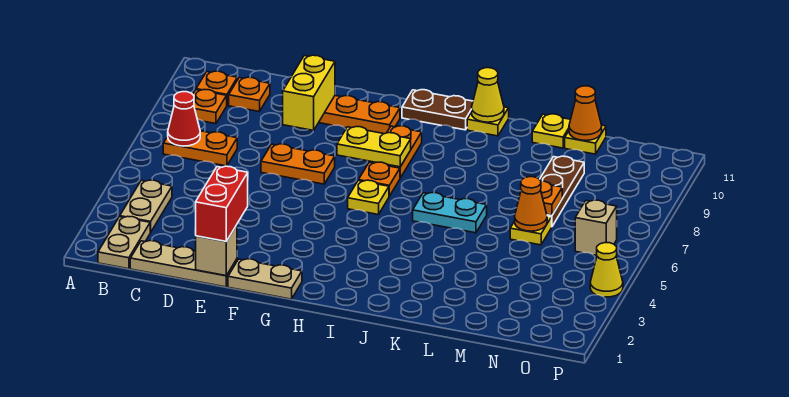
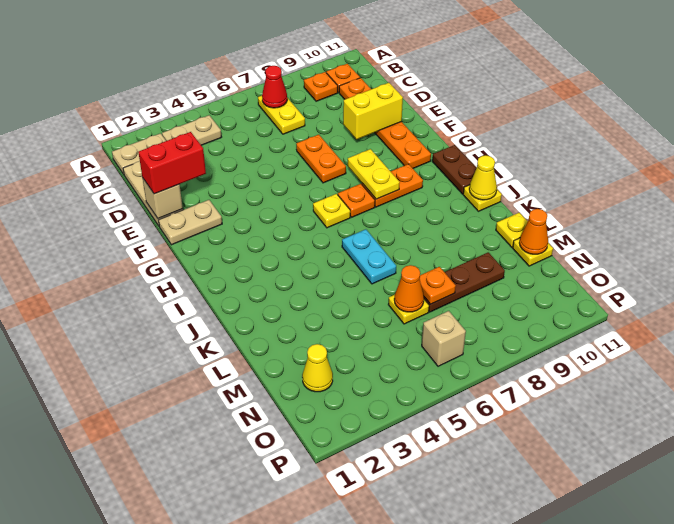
orange 1x2 plate [163,131,237,166] -> yellow 1x2 plate [258,96,305,134]
tan 1x2 plate [228,259,302,299] -> tan 1x2 plate turned to [159,200,222,245]
yellow 1x1 cone [590,243,623,297] -> yellow 1x1 cone moved to [302,344,333,392]

